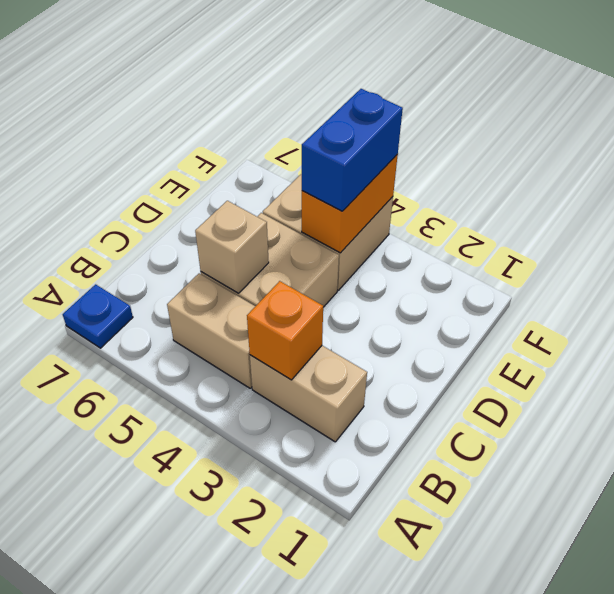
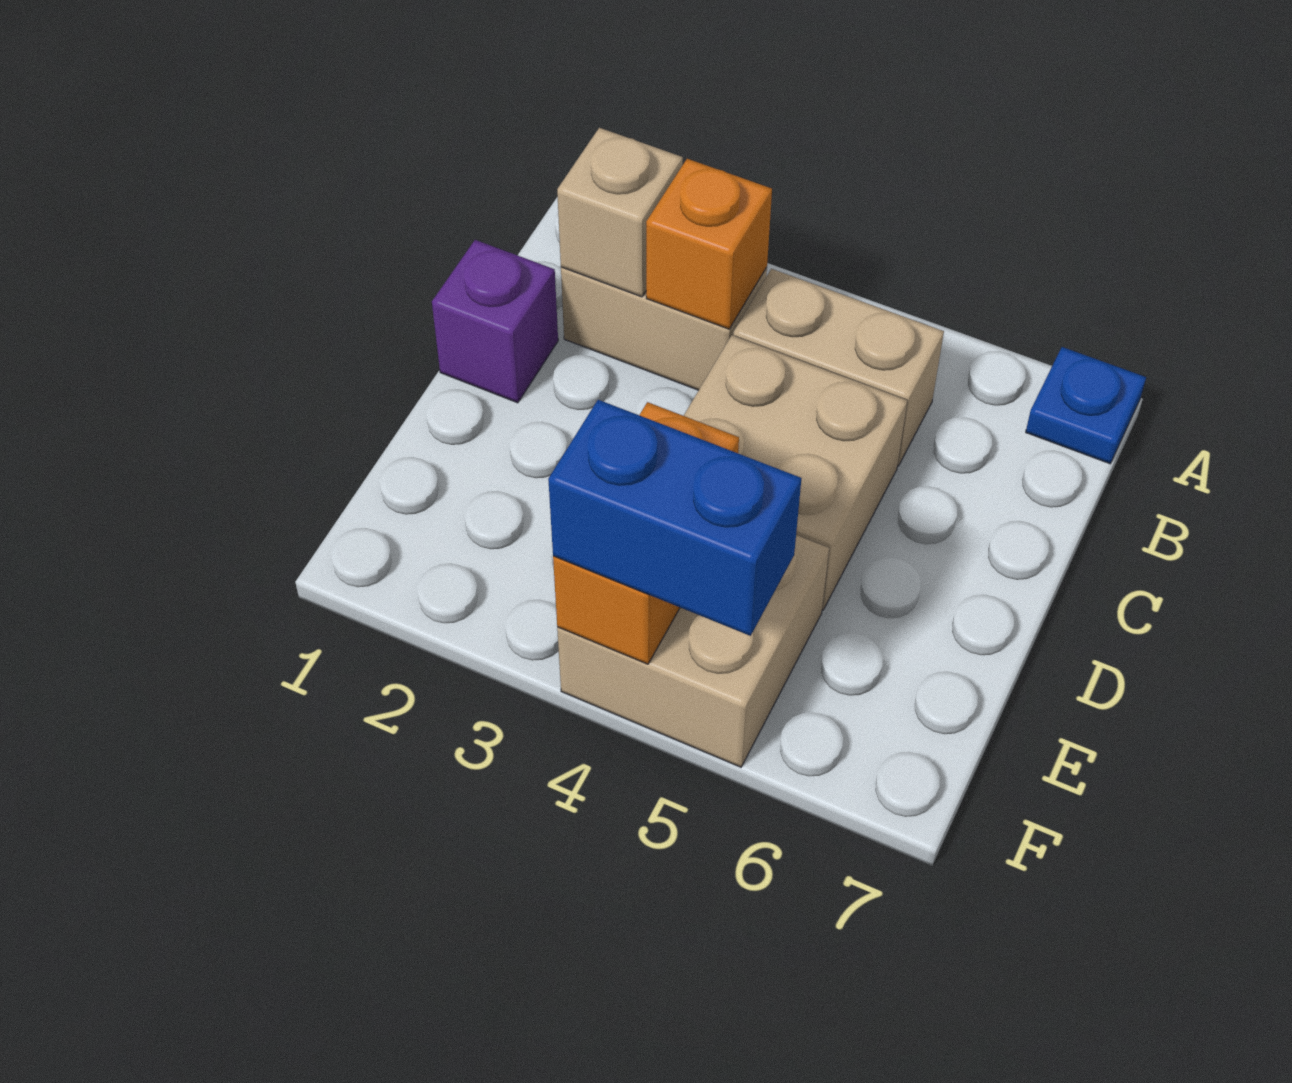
none -> purple 1x1 brick [432,240,558,403]
tan 1x1 brick [195,201,269,293] -> tan 1x1 brick moved to [557,128,683,297]
blue 1x2 brick [302,89,403,211] -> blue 1x2 brick turned to [548,400,801,636]

